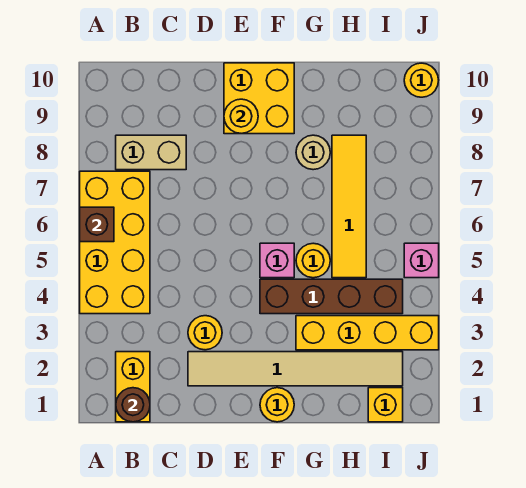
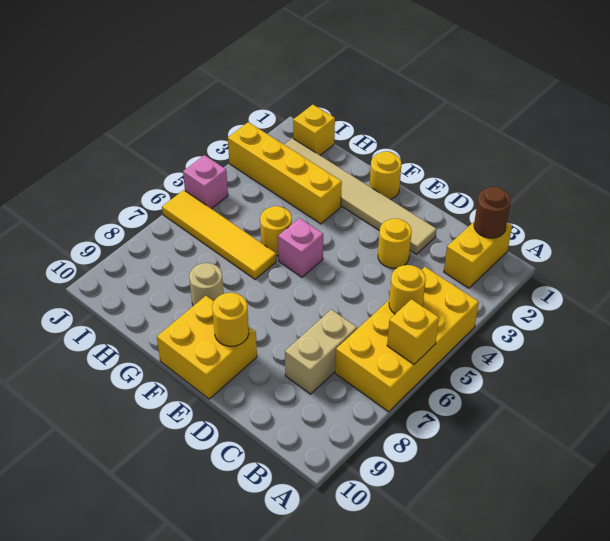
brown 1x1 brick [80,207,114,242] -> yellow 1x1 brick [387,299,439,364]
tan 1x2 brick [116,135,186,170] -> tan 1x2 brick turned to [285,309,357,394]
brown 1x4 brick [260,279,403,314] -> none
yellow 1x4 tile [332,135,366,278] -> yellow 1x4 tile turned to [162,190,276,279]
yellow 1x1 round brick [404,63,439,97] -> yellow 1x1 round brick moved to [389,265,426,314]

